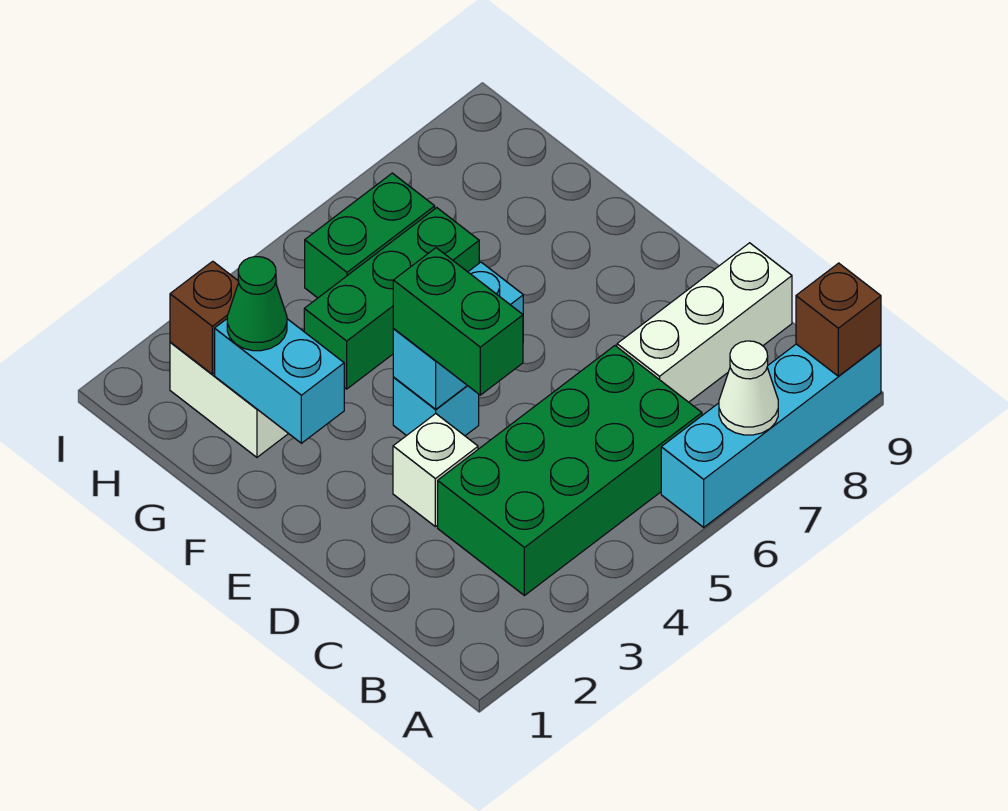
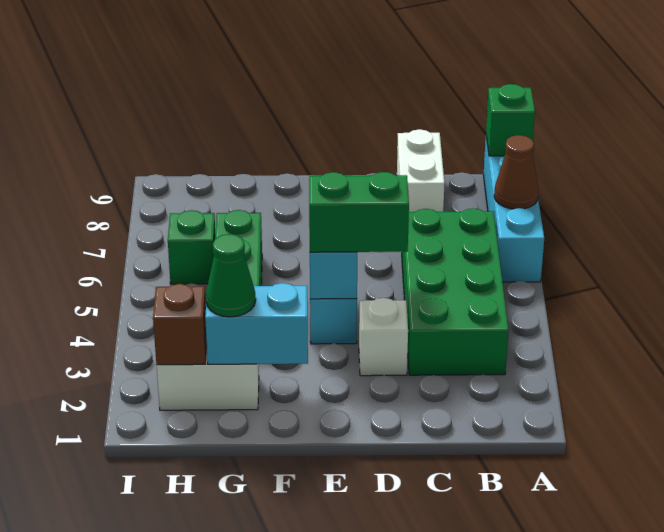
white 1x1 cone [719,341,778,435] -> brown 1x1 cone [494,135,539,209]
brown 1x1 brick [796,263,881,376] -> green 1x1 brick [486,84,535,156]
white 1x3 brick [617,243,792,402] -> white 1x2 brick [397,129,445,212]
green 1x2 brick [305,173,435,298] -> green 1x1 brick [168,210,215,284]

